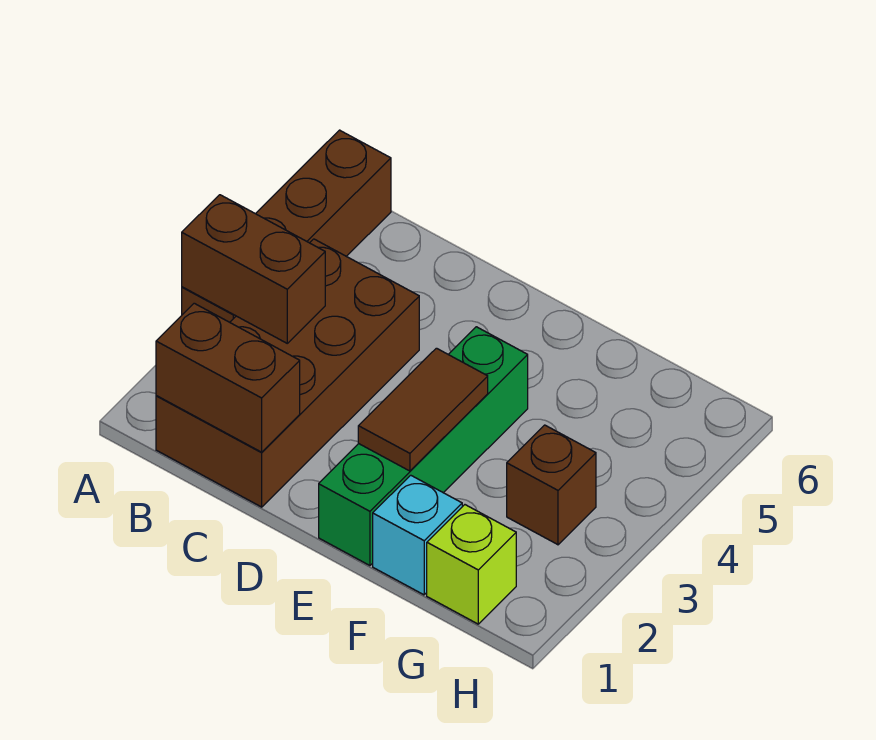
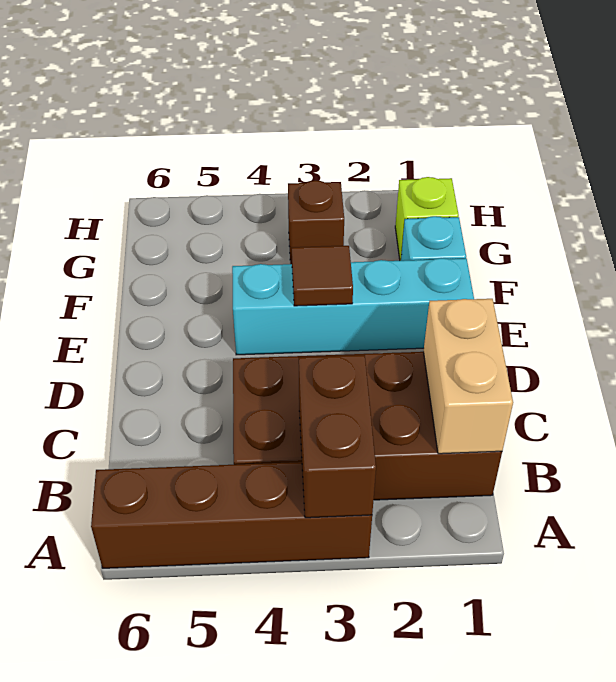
brown 1x2 brick [156,303,300,452] -> tan 1x2 brick [423,299,513,454]
green 1x4 brick [319,327,528,566] -> cyan 1x4 brick [232,258,474,355]
brown 1x2 tile [358,348,488,471] -> brown 1x1 tile [292,246,353,306]

